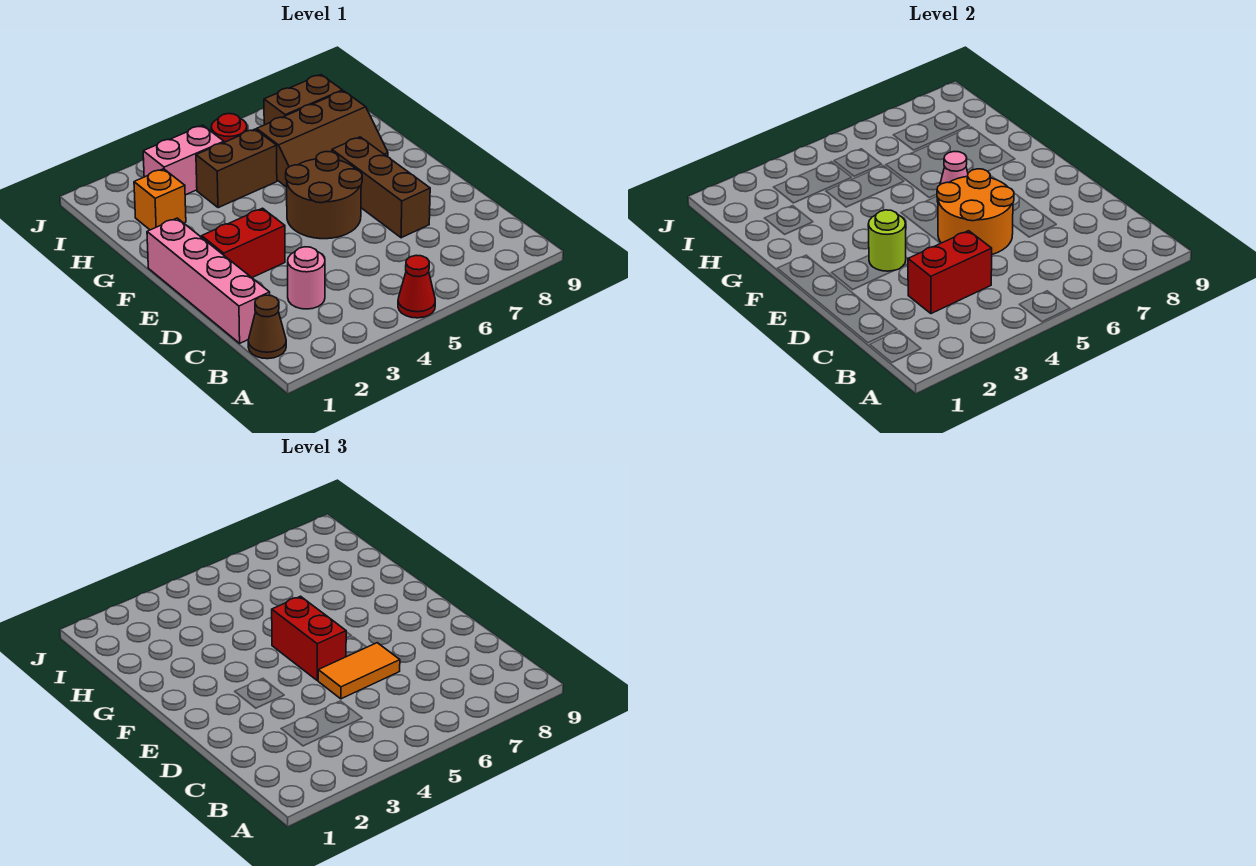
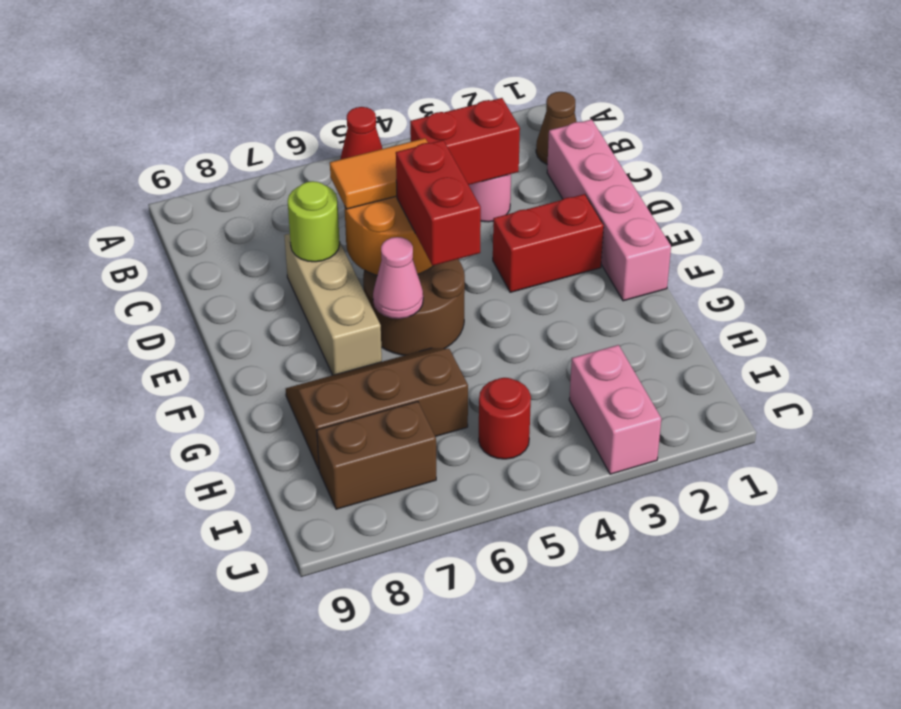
brown 1x3 brick [332,137,430,238] -> tan 1x3 brick [284,234,382,375]
lime 1x1 round brick [868,210,906,271] -> lime 1x1 round brick moved to [288,181,340,262]
orange 1x1 brick [134,169,186,230] -> none
brown 1x2 brick [196,129,277,208] -> none
pink 1x2 brick [143,125,224,195] -> pink 1x2 brick turned to [569,345,661,474]

